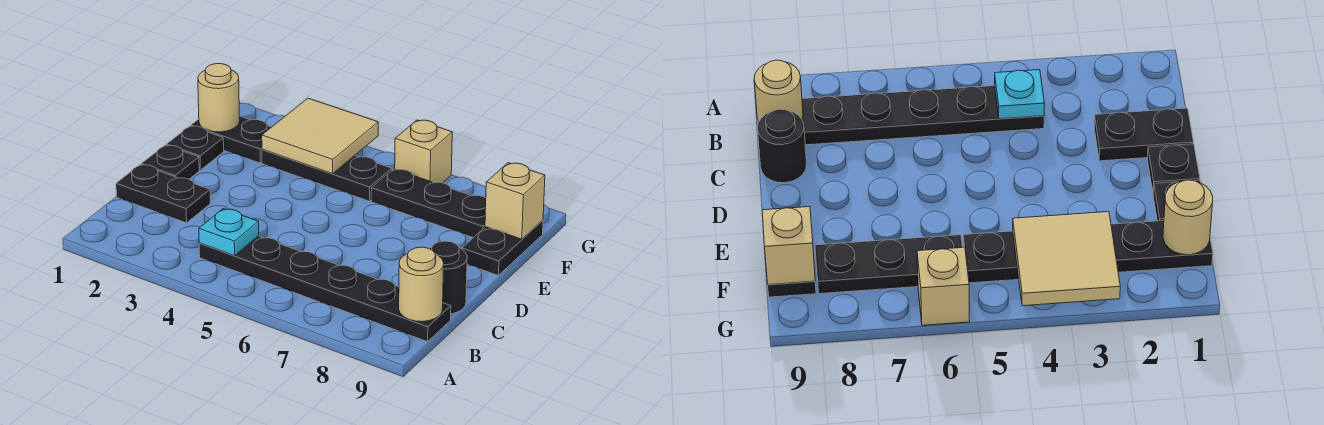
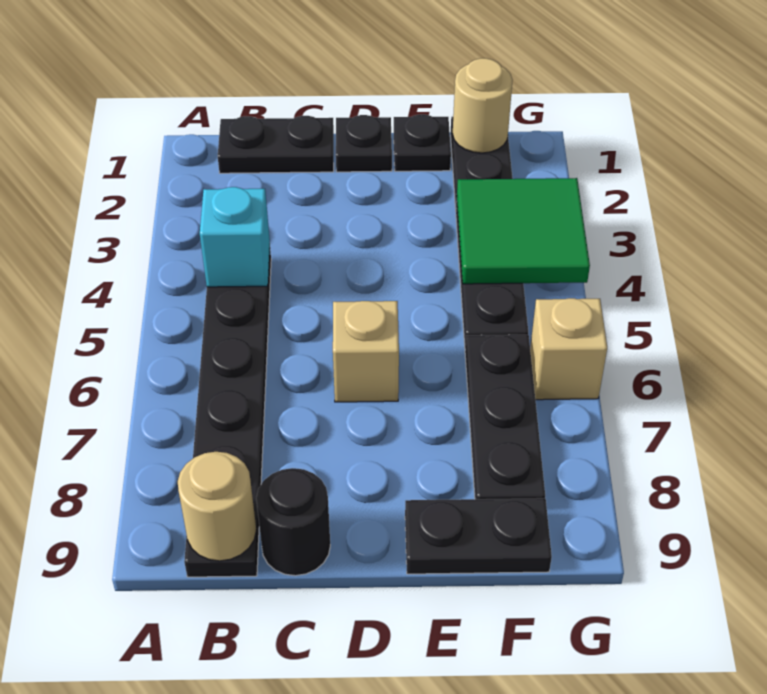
cyan 1x1 plate [199,209,259,256] -> cyan 1x1 brick [200,187,270,287]
black 1x2 plate [116,165,210,223] -> black 1x2 plate turned to [218,116,334,173]
tan 2x2 tile [262,98,378,174] -> green 2x2 tile [457,178,590,284]
tan 1x1 brick [485,163,545,239] -> tan 1x1 brick moved to [333,301,399,402]

